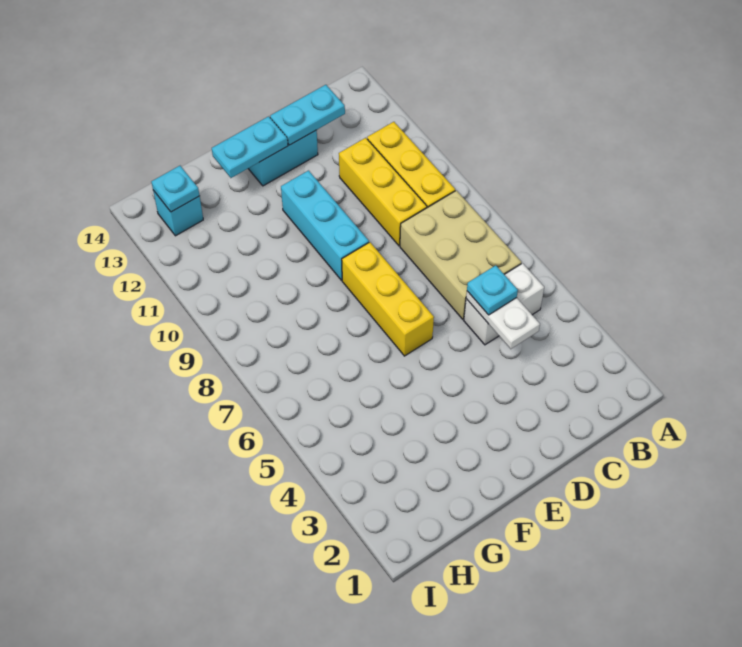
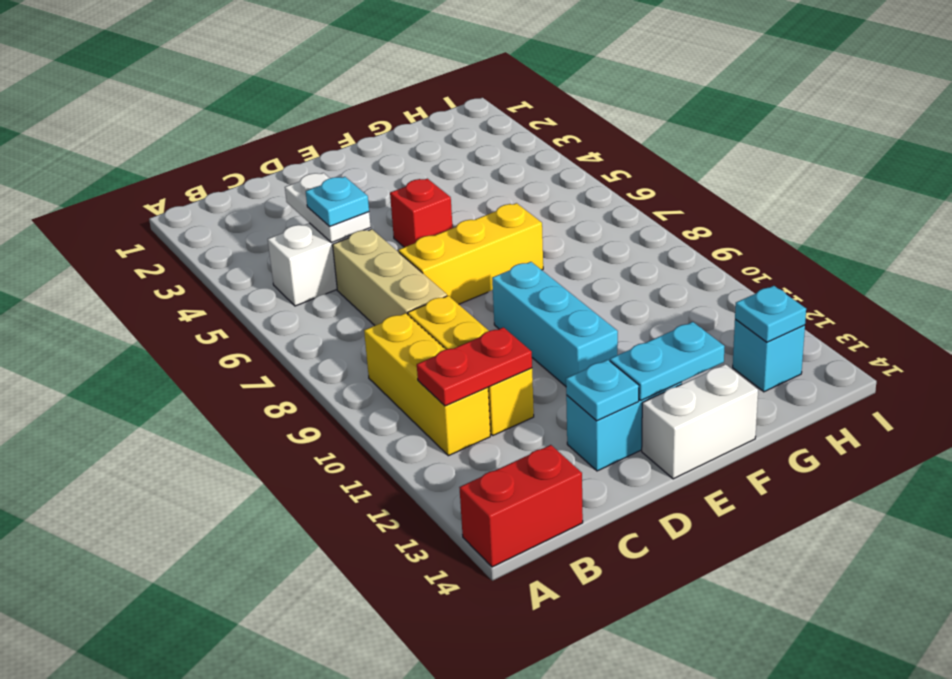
none -> red 1x2 brick [459,445,583,567]
tan 2x3 brick [400,191,521,319] -> tan 1x3 brick [333,229,447,325]
none -> red 1x2 plate [417,327,532,406]
cyan 1x2 plate [270,85,345,145] -> cyan 1x1 plate [566,360,639,421]
none -> red 1x1 brick [390,179,453,247]
yellow 1x3 brick [342,242,434,356] -> yellow 1x3 brick turned to [399,203,543,304]
none -> white 1x2 brick [642,364,758,479]

